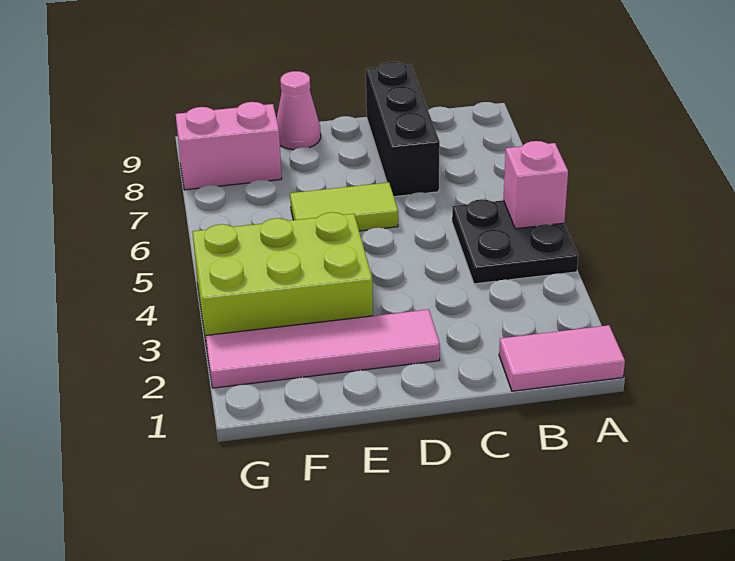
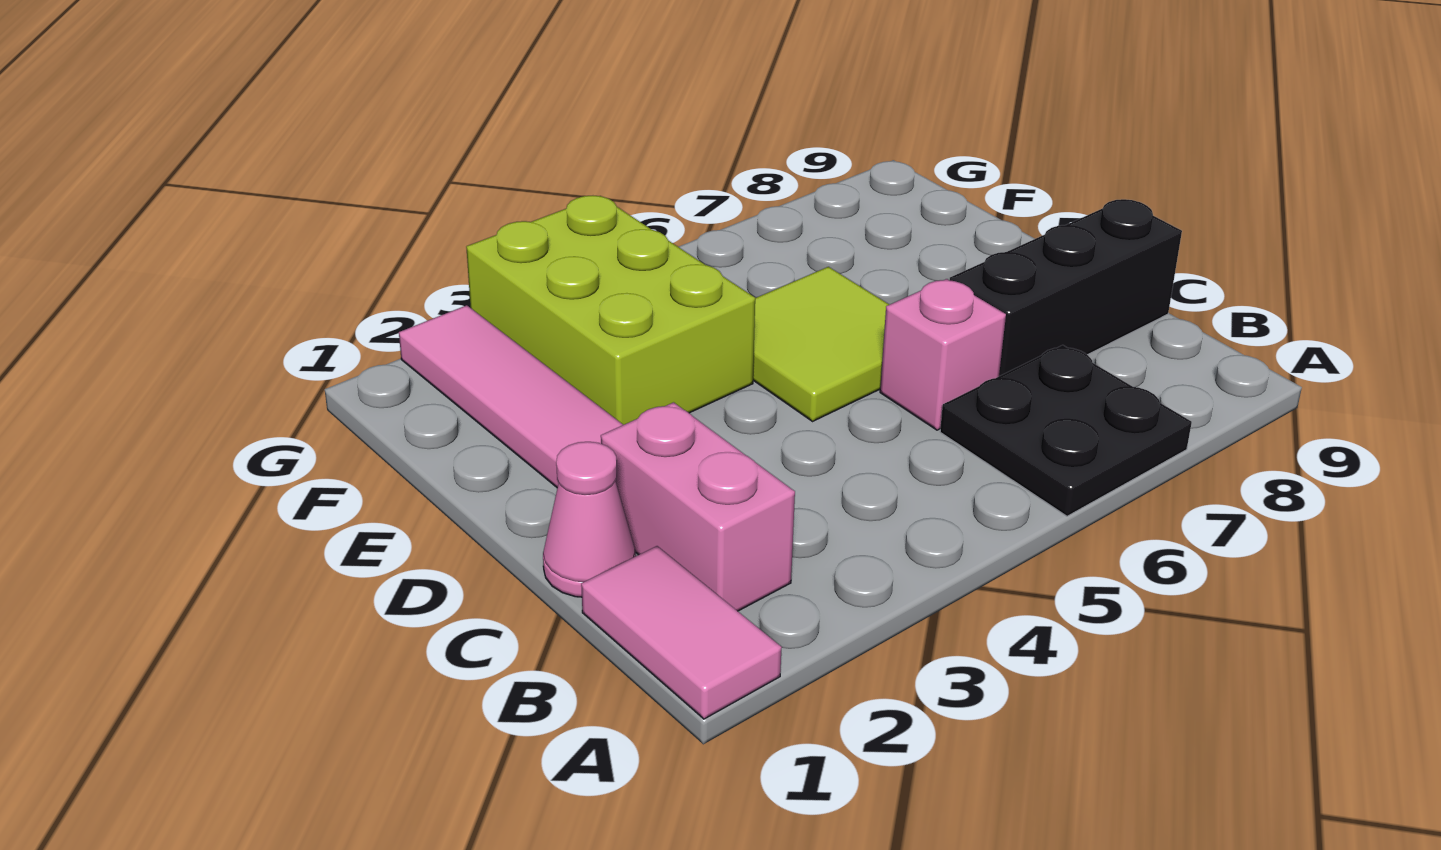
black 2x2 plate [452,199,578,284] -> black 2x2 plate moved to [940,345,1192,516]
pink 1x1 brick [503,141,568,229] -> pink 1x1 brick moved to [880,279,1006,430]
lime 1x2 tile [290,182,398,231] -> lime 2x2 tile [753,267,889,421]
pink 1x1 cone [277,71,321,150] -> pink 1x1 cone moved to [543,442,636,597]
pink 1x2 brick [176,102,282,190] -> pink 1x2 brick moved to [601,402,795,611]

